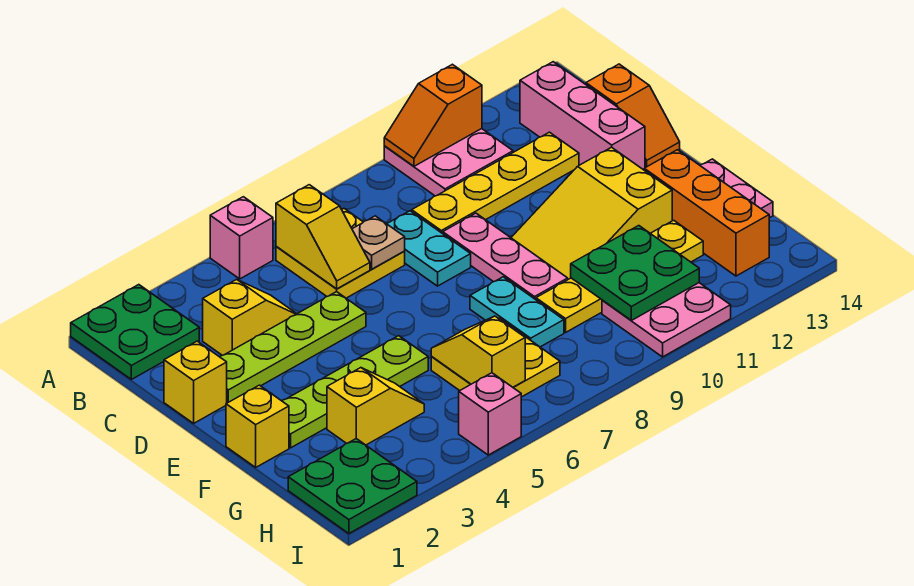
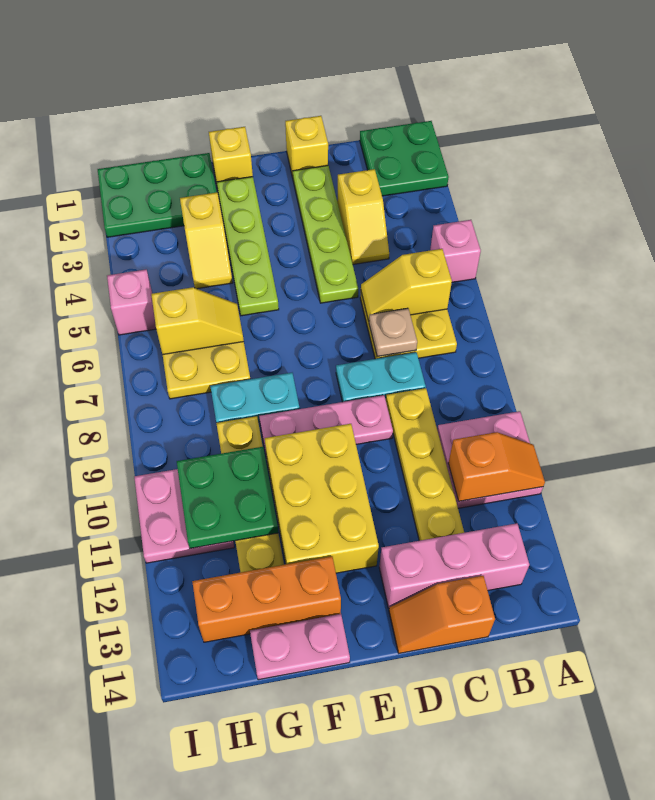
orange 1x2 slope [384,64,482,166] -> orange 1x2 slope turned to [448,432,545,501]
yellow 2x3 slope [511,147,672,279] -> yellow 2x3 brick [265,424,379,573]
green 2x2 plate [288,439,417,533] -> green 2x3 plate [98,153,217,237]

